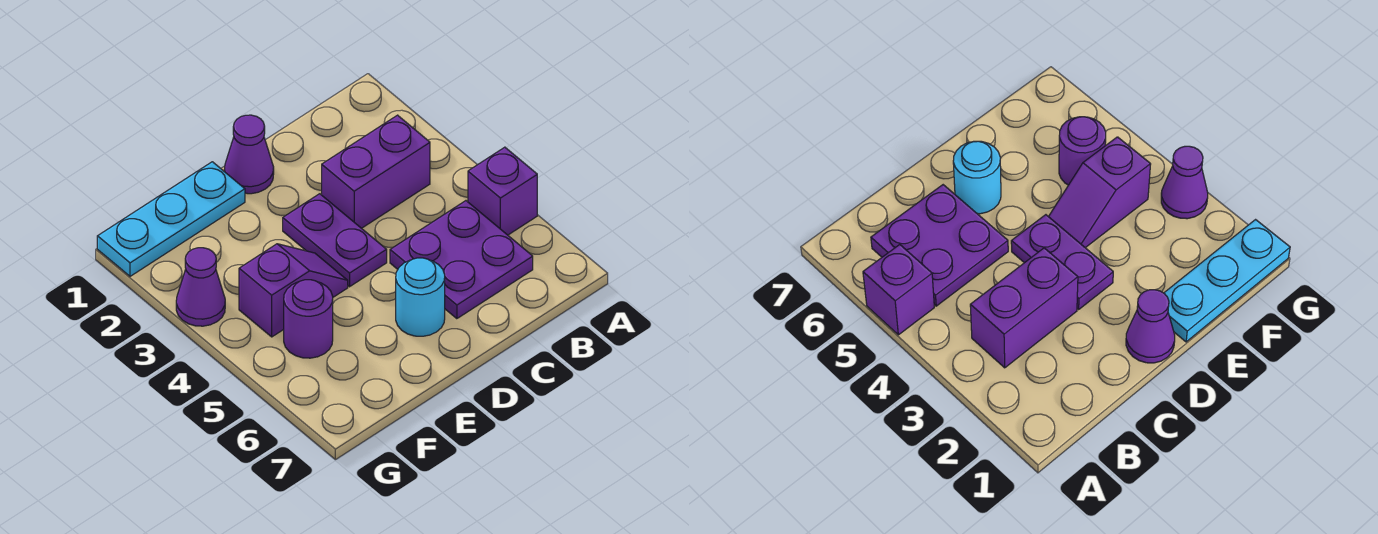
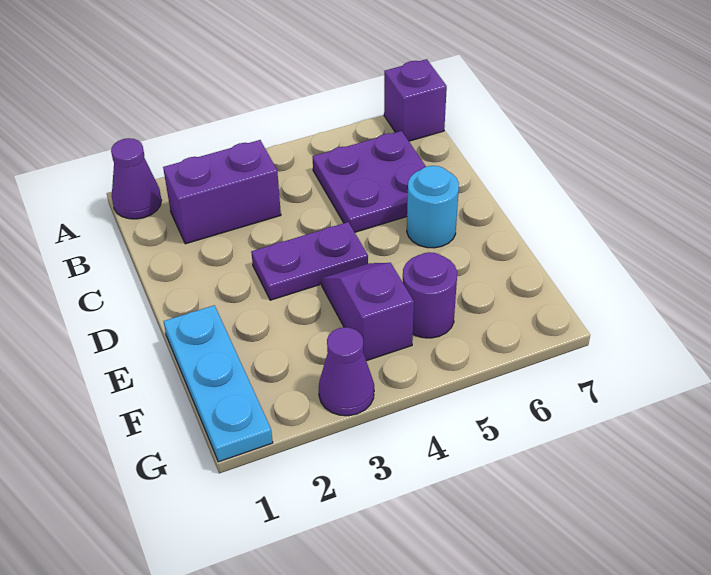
purple 1x1 brick [468,147,537,235] -> purple 1x1 brick moved to [384,59,447,141]
purple 1x2 brick [322,115,430,228] -> purple 1x2 brick turned to [163,140,281,244]
purple 1x1 cone [224,115,274,194] -> purple 1x1 cone moved to [111,138,162,219]

